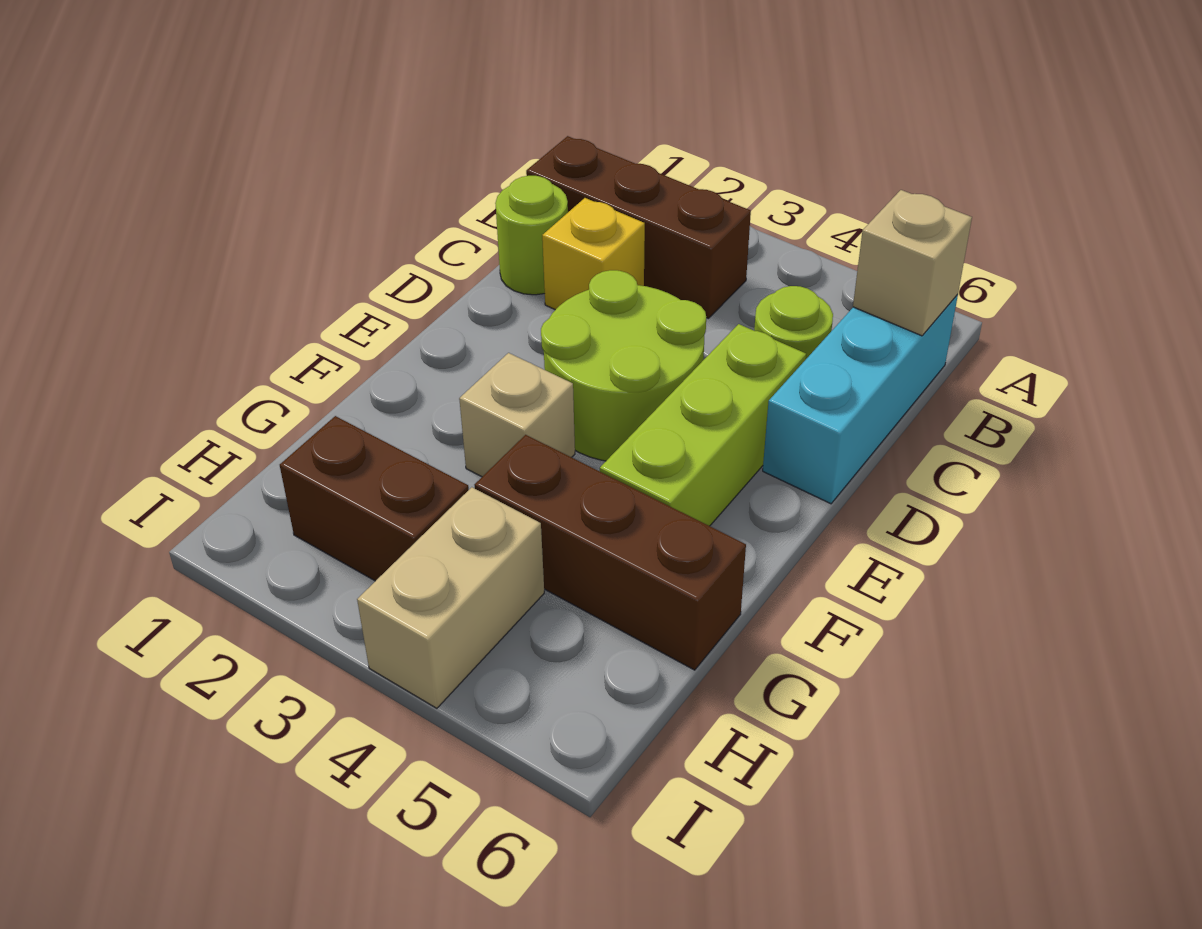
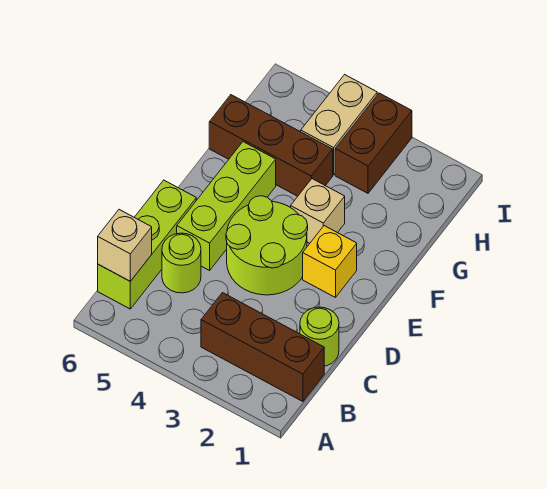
cyan 1x3 brick [763,294,958,504] -> lime 1x3 brick [98,180,196,309]
yellow 1x1 brick [542,198,645,310] -> yellow 1x1 brick moved to [303,226,357,297]
brown 1x2 brick [280,416,469,581] -> brown 1x2 brick turned to [335,93,412,193]

